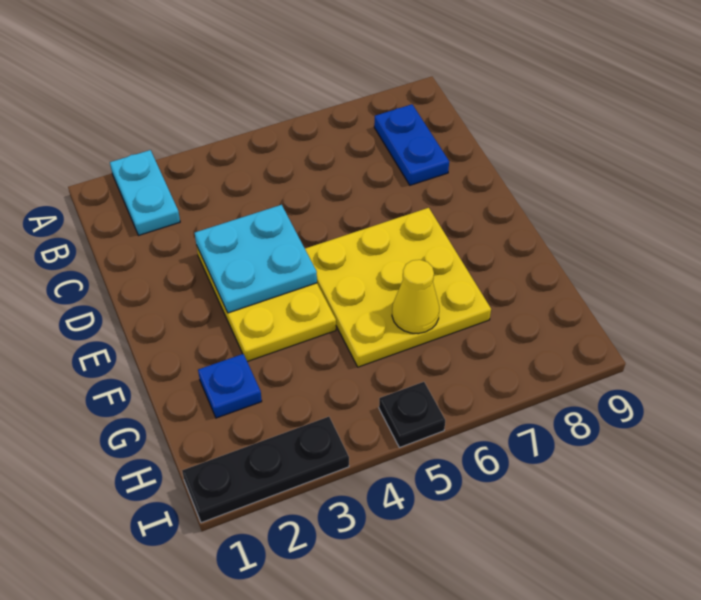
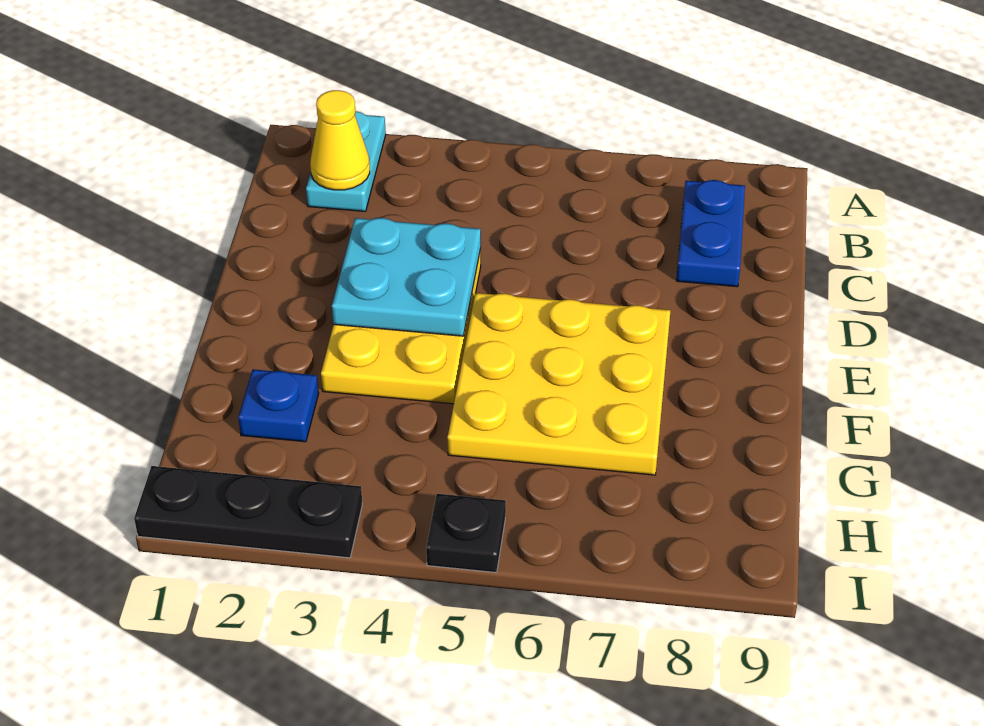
yellow 1x1 cone [392,260,439,334] -> yellow 1x1 cone moved to [310,90,370,190]

